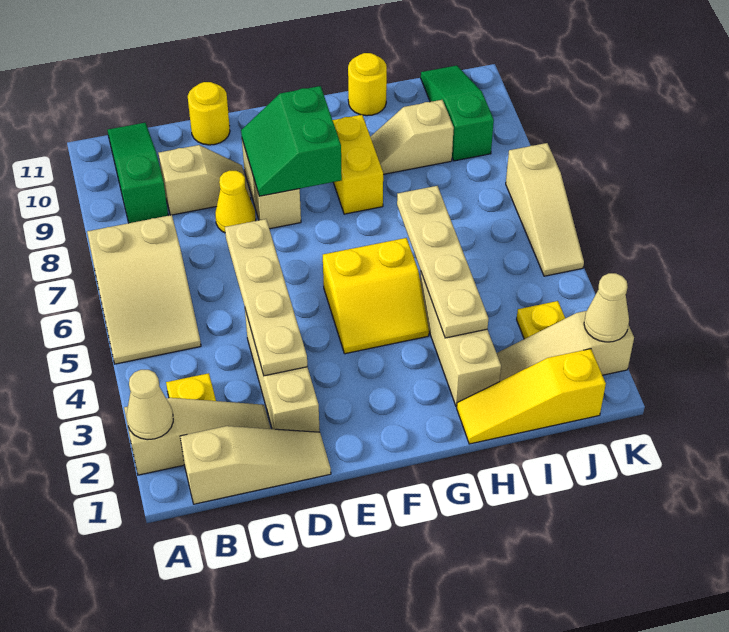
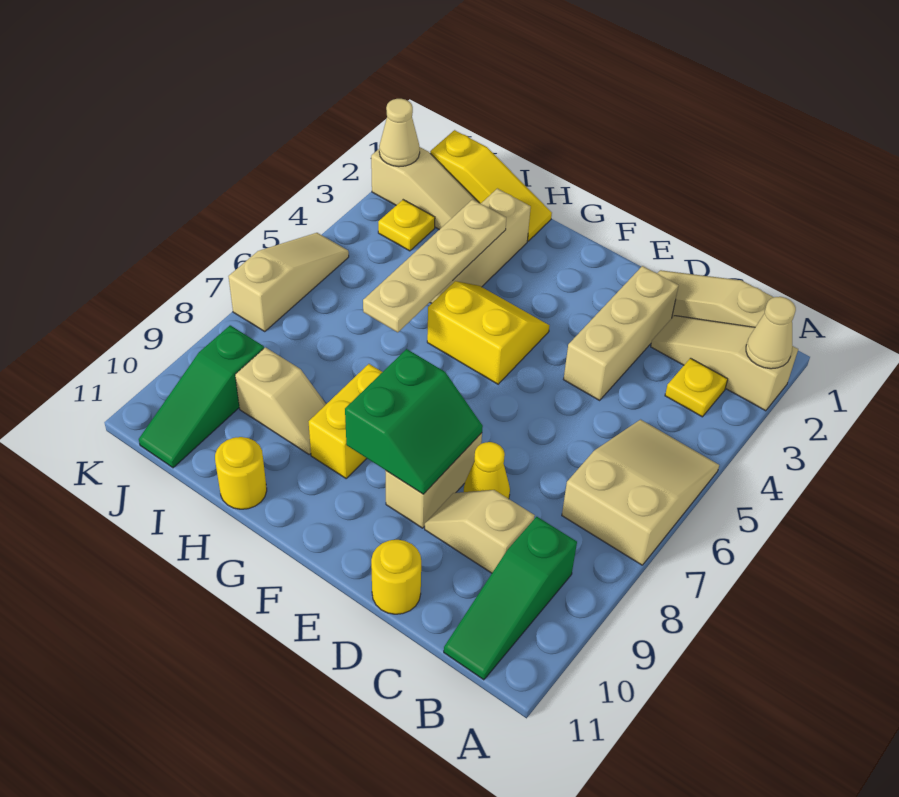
tan 1x4 plate [225,219,307,376] -> none

